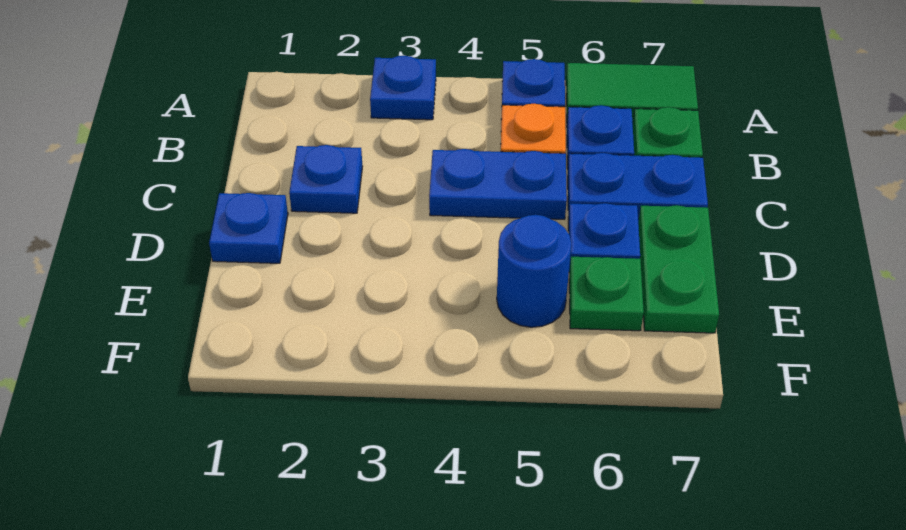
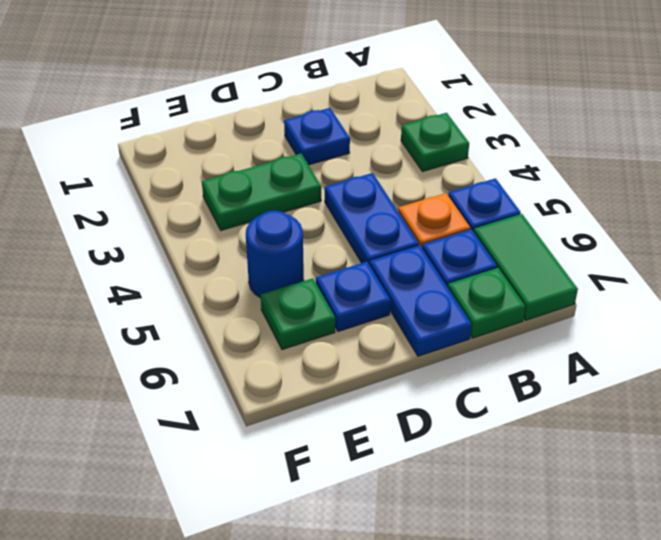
blue 1x1 plate [370,56,436,120] -> green 1x1 plate [401,113,469,172]
blue 1x1 plate [209,193,288,263] -> none
green 1x2 plate [638,205,719,333] -> green 1x2 plate moved to [202,154,321,230]

